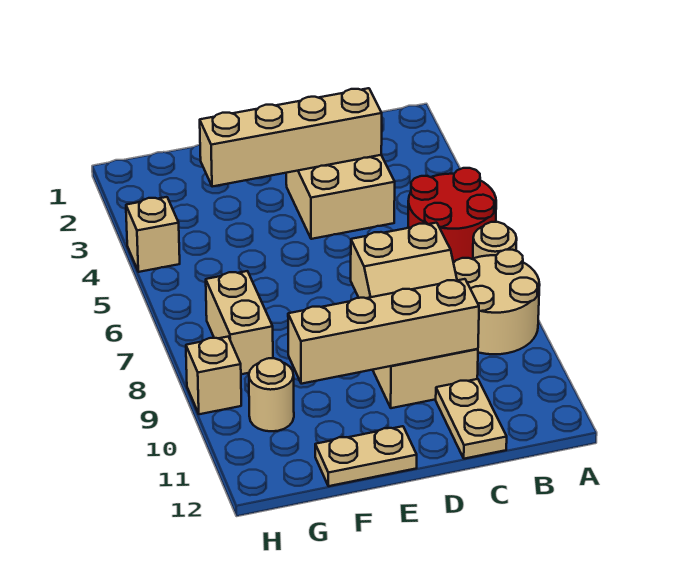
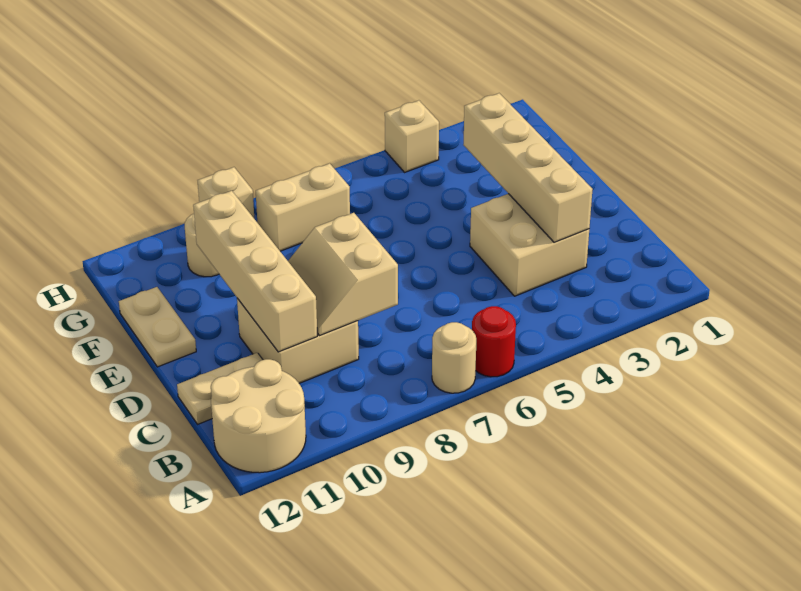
red 2x2 round brick [408,168,496,263] -> red 1x1 round brick [472,306,516,377]
tan 2x2 round brick [454,250,540,354] -> tan 2x2 round brick moved to [211,359,306,473]

